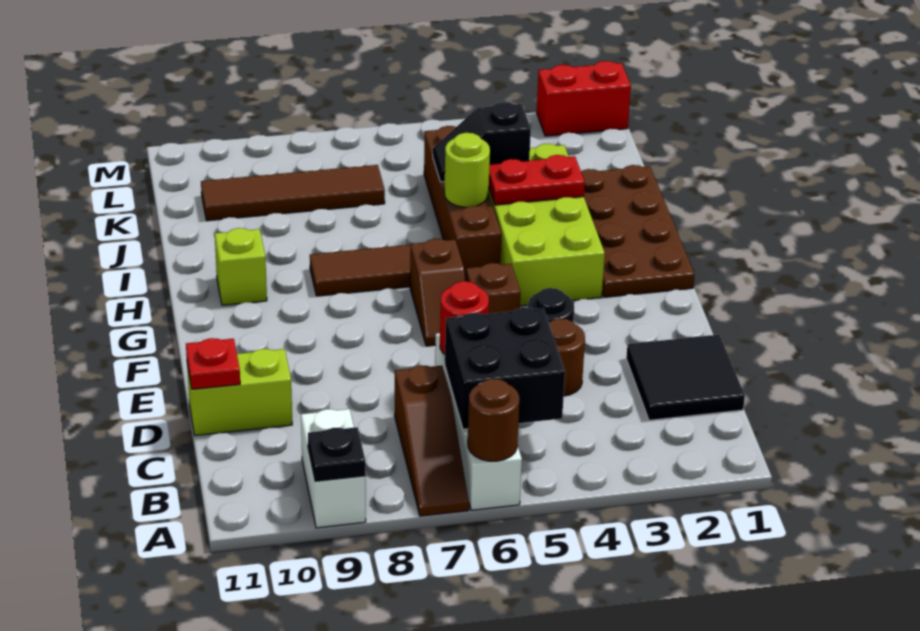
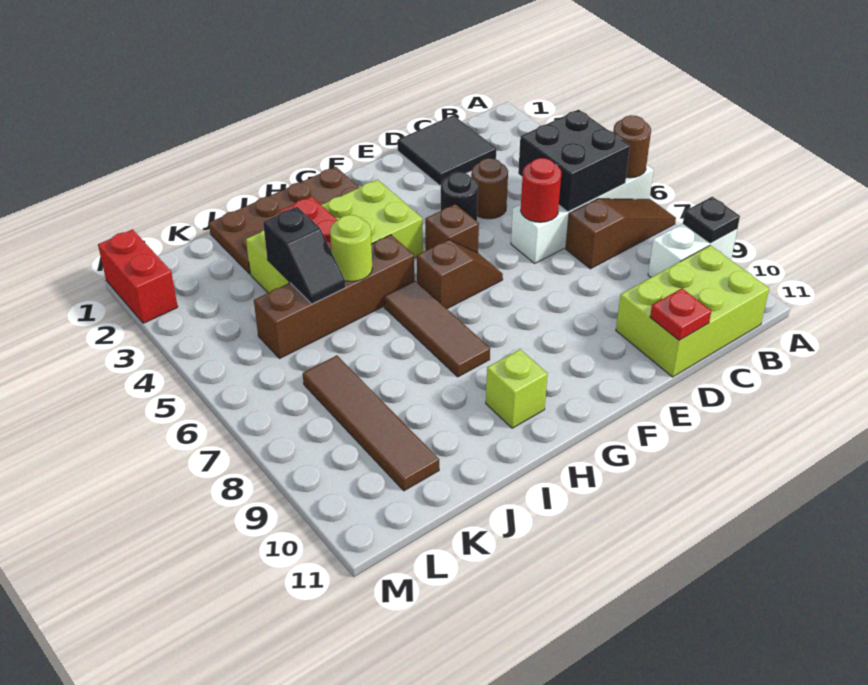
lime 1x2 brick [187,349,292,436] -> lime 2x3 brick [616,245,769,377]

